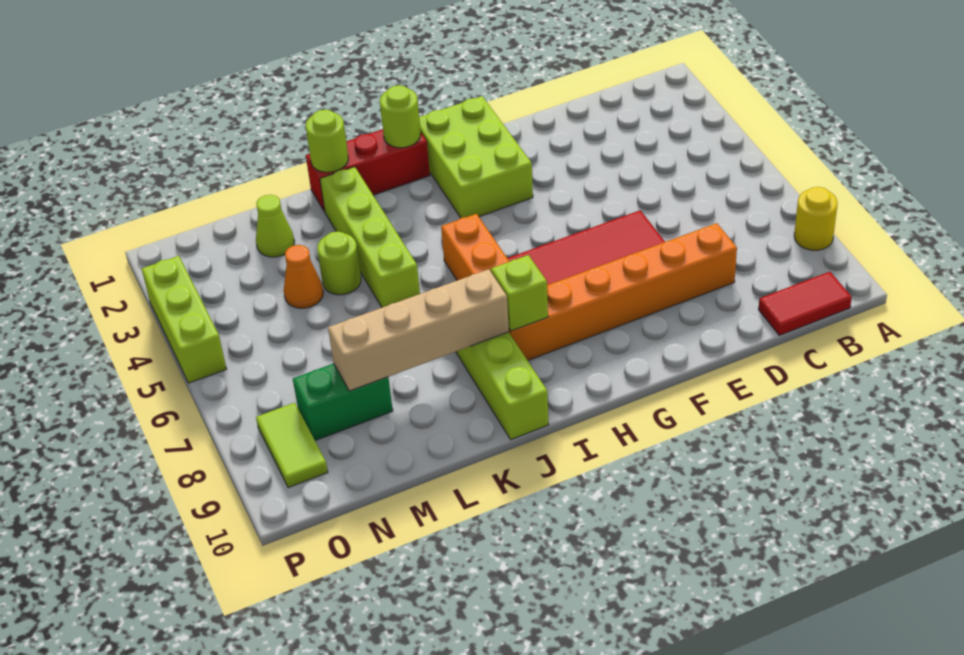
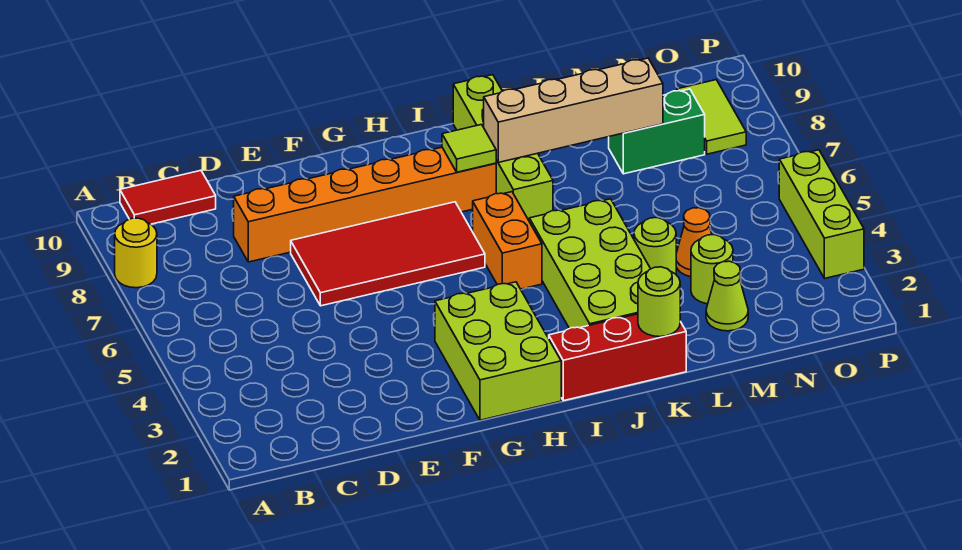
lime 1x1 round brick [380,85,421,148] -> lime 1x1 round brick moved to [691,235,733,304]
lime 1x1 brick [491,255,548,331] -> lime 1x1 tile [442,125,496,172]
lime 1x4 brick [320,167,420,308] -> lime 2x4 brick [529,199,650,328]

